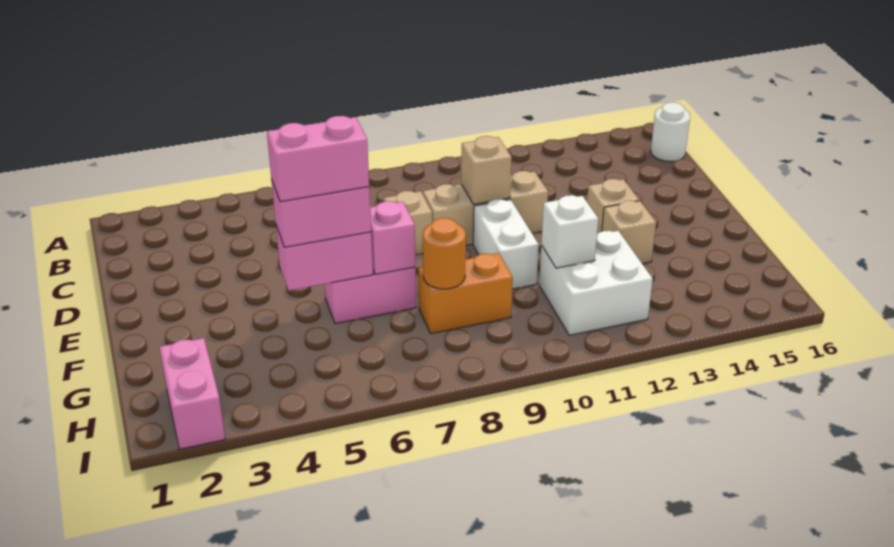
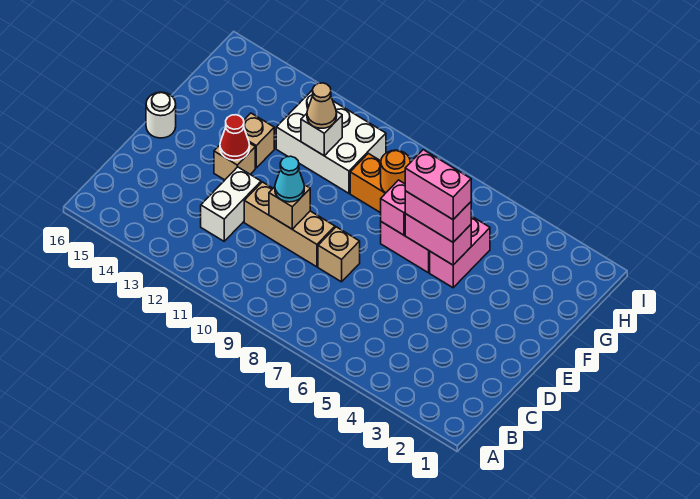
white 1x1 round brick [651,102,690,162] -> white 1x1 round brick moved to [146,92,176,138]
none -> cyan 1x1 cone [275,156,304,202]
white 1x2 brick [473,199,539,289] -> white 1x2 brick moved to [201,167,261,241]
none -> red 1x1 cone [220,115,249,160]
white 2x2 brick [539,231,653,335] -> white 2x3 brick [276,90,386,193]
none -> tan 1x1 cone [307,83,337,128]
pink 1x2 brick [159,338,225,449] -> pink 1x2 brick moved to [430,216,490,288]

